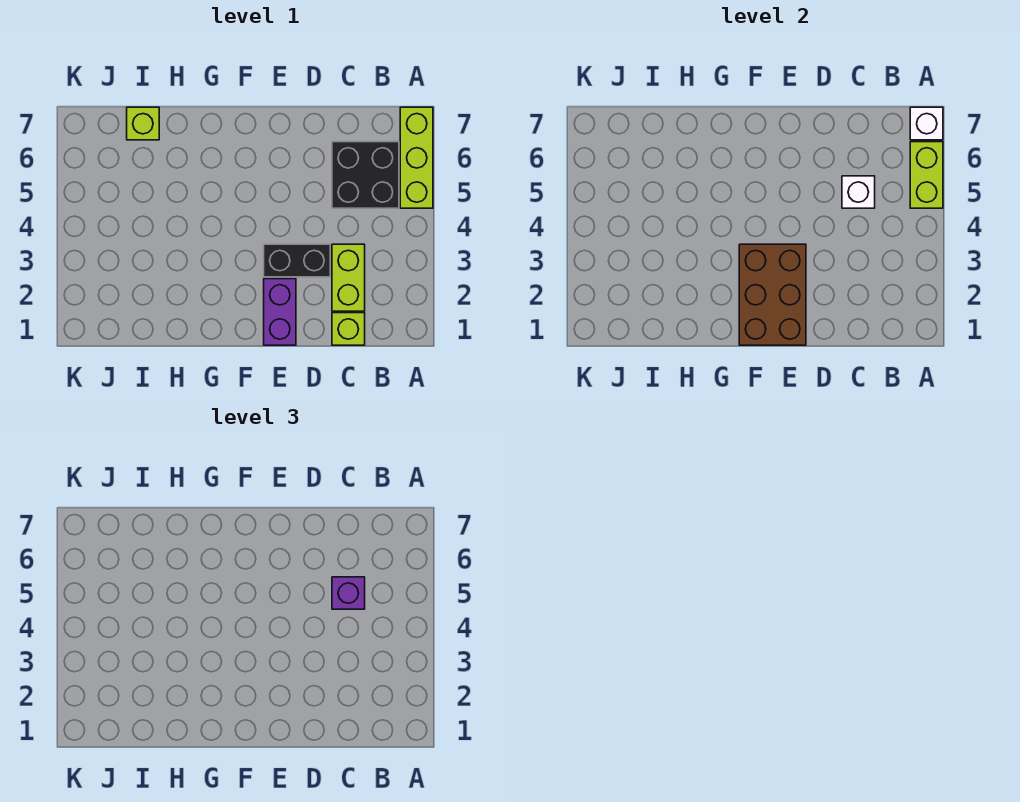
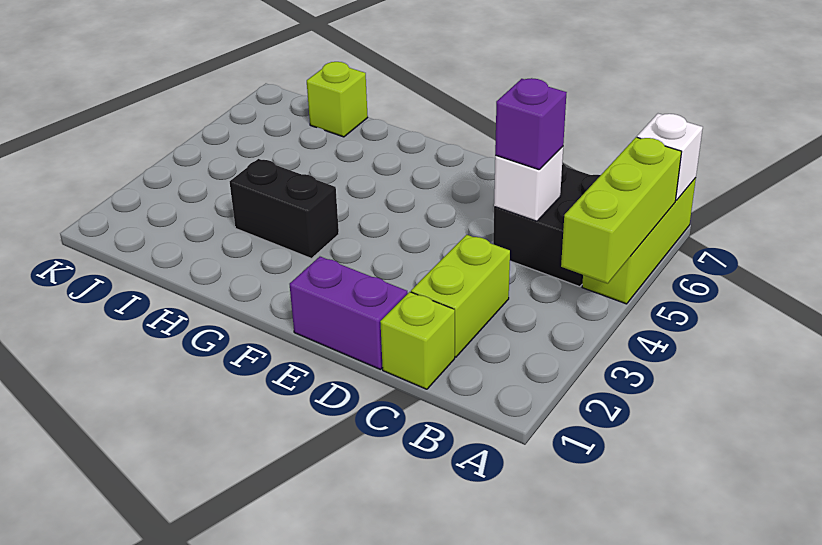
lime 1x2 brick [910,142,943,208] -> lime 1x3 brick [561,137,681,283]
black 1x2 brick [264,244,330,277] -> black 1x2 brick moved to [230,159,339,258]
purple 1x2 brick [264,279,296,345] -> purple 1x2 brick turned to [290,257,408,369]
brown 2x3 brick [739,244,806,345] -> none

